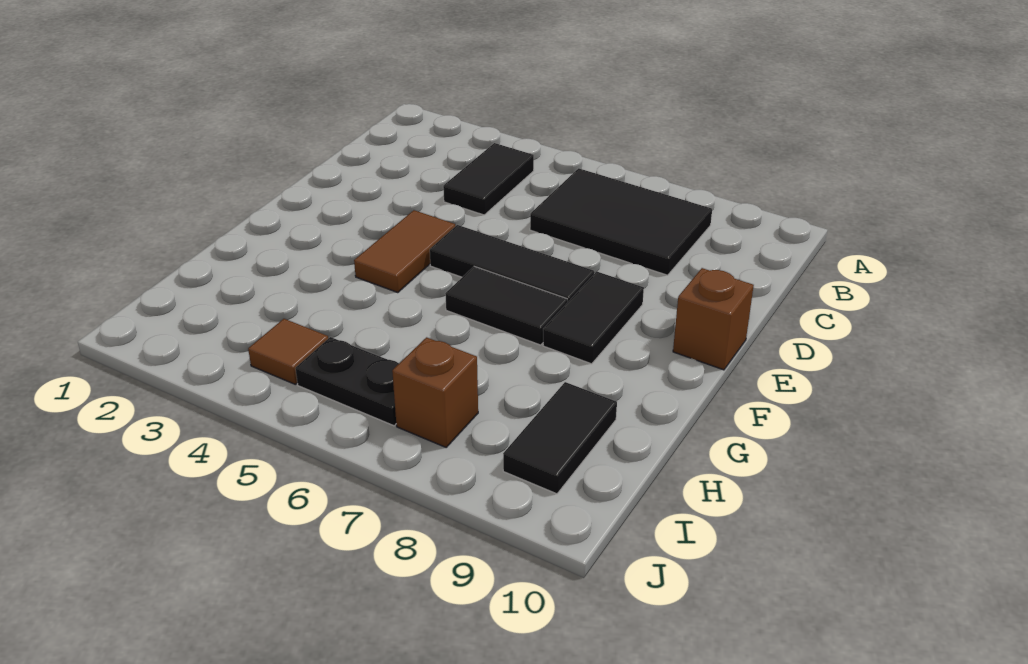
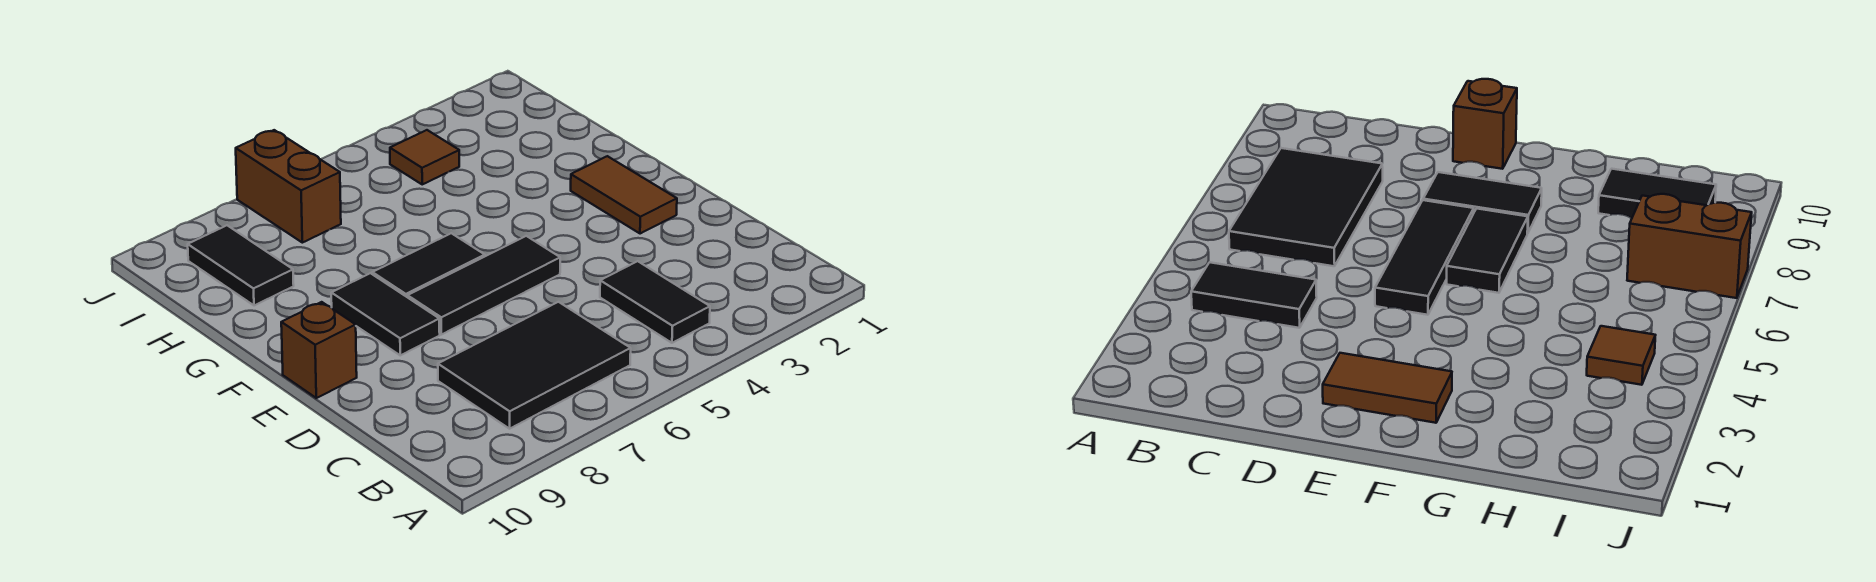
brown 1x2 tile [354,210,455,293] -> brown 1x2 tile moved to [571,156,677,234]
black 1x2 plate [295,337,399,426] -> none
brown 1x1 brick [392,337,478,447] -> brown 1x2 brick [236,130,341,243]

